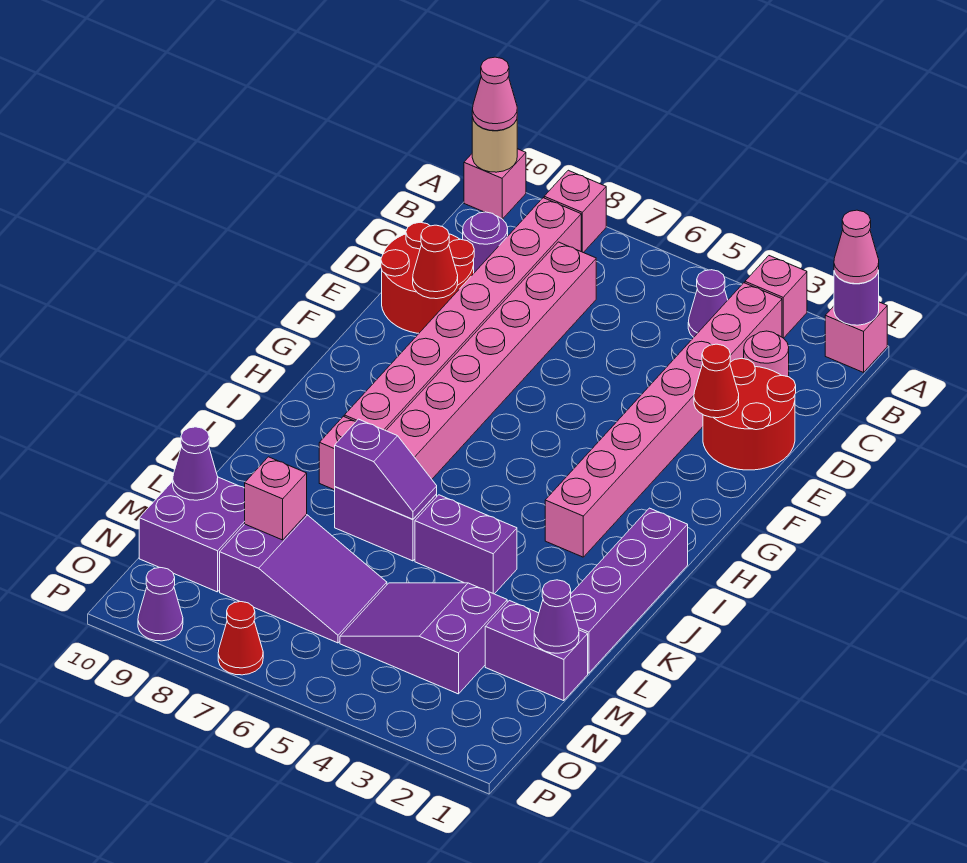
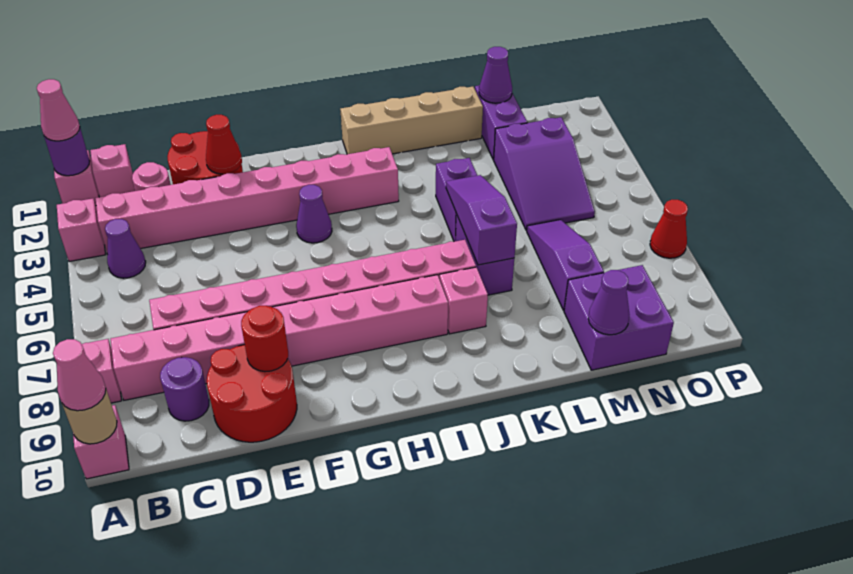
red 1x1 cone [413,225,458,299] -> red 1x1 round brick [241,306,288,372]
purple 1x4 brick [570,508,688,673] -> tan 1x4 brick [340,87,483,154]
purple 1x2 slope [335,419,437,519] -> purple 1x3 slope [446,175,517,265]
purple 2x3 slope [220,515,387,643] -> purple 1x3 slope [527,220,604,310]
pink 1x1 brick [245,457,307,540] -> pink 1x1 brick moved to [90,144,135,197]
purple 1x1 cone [138,568,183,641] -> purple 1x1 cone moved to [296,185,332,243]

